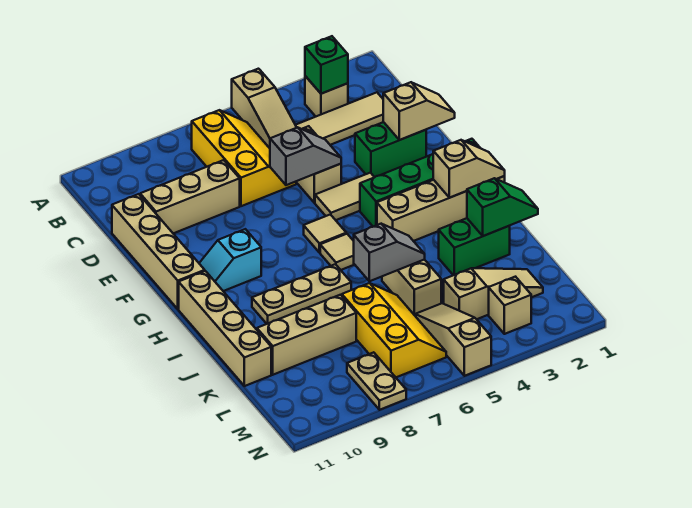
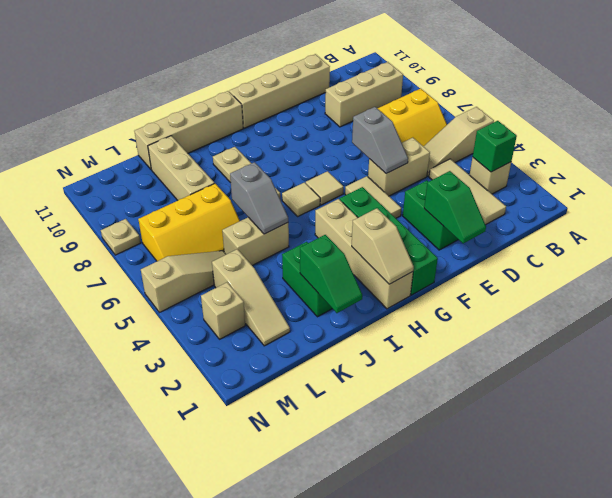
tan 1x3 brick [140,160,240,233] -> tan 1x3 brick turned to [325,62,403,127]
tan 1x2 slope [383,82,455,140] -> green 1x2 slope [424,171,486,244]
cyan 1x2 slope [199,229,261,291] -> none
tan 1x2 plate [347,352,406,410] -> tan 1x1 plate [101,219,141,255]

